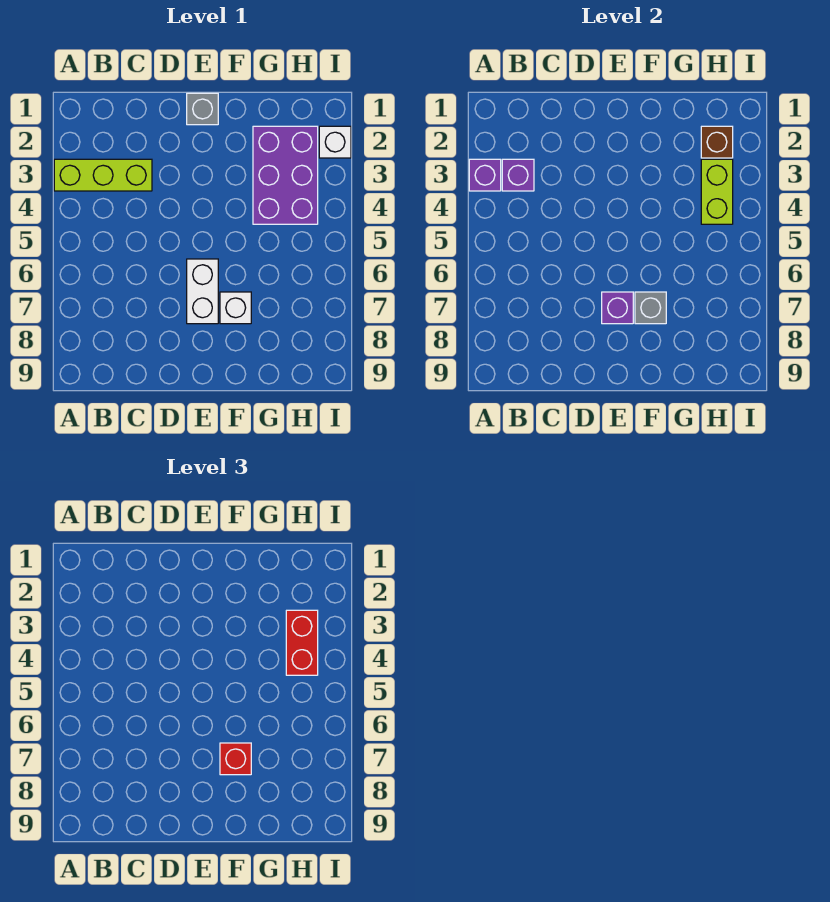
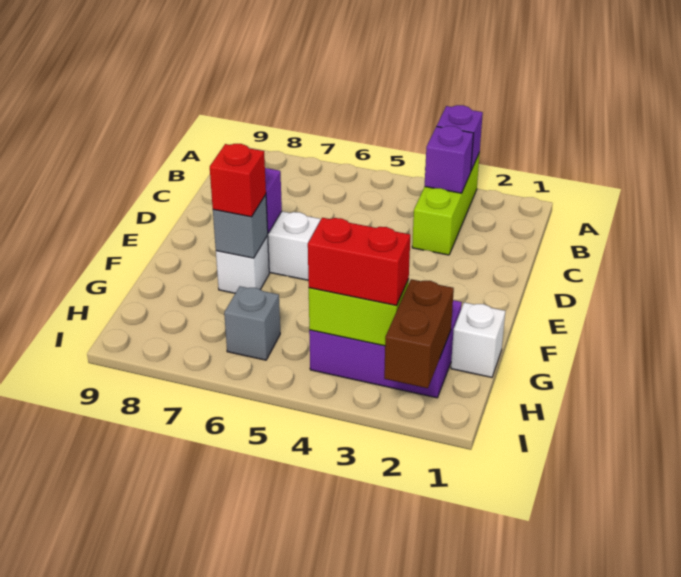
grey 1x1 brick [187,93,218,125] -> grey 1x1 brick moved to [224,286,280,360]
brown 1x1 brick [701,126,733,158] -> brown 1x2 brick [384,279,454,388]
white 1x1 brick [319,126,351,158] -> white 1x1 brick moved to [451,302,505,377]

